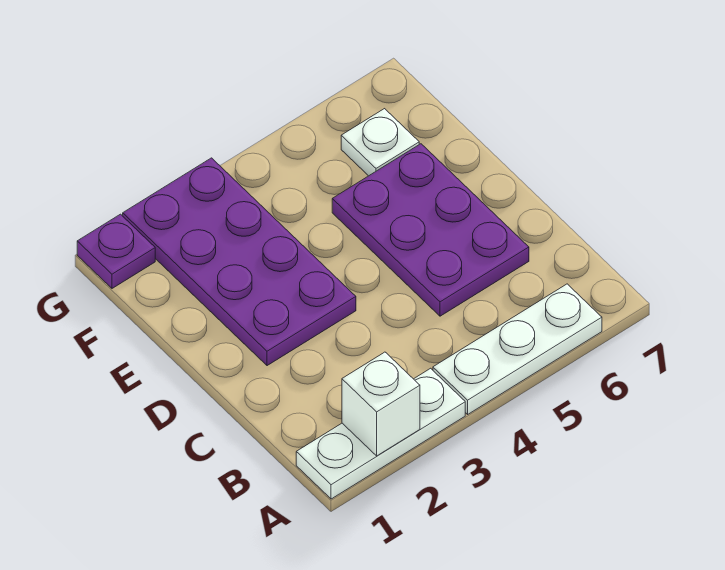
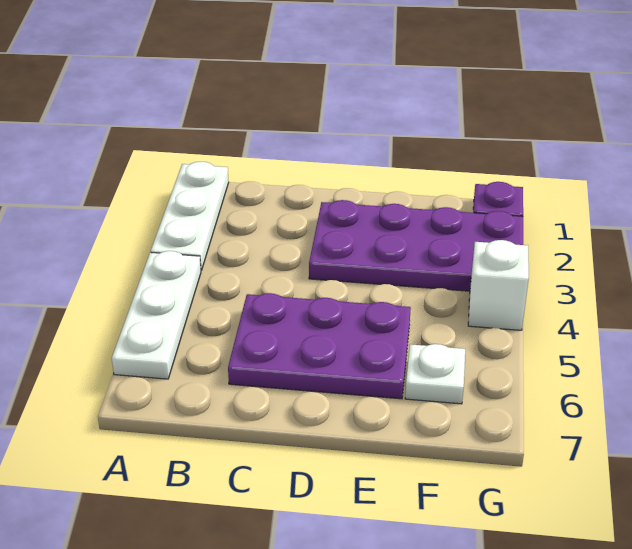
white 1x1 brick [342,352,420,456] -> white 1x1 brick moved to [468,240,529,330]

